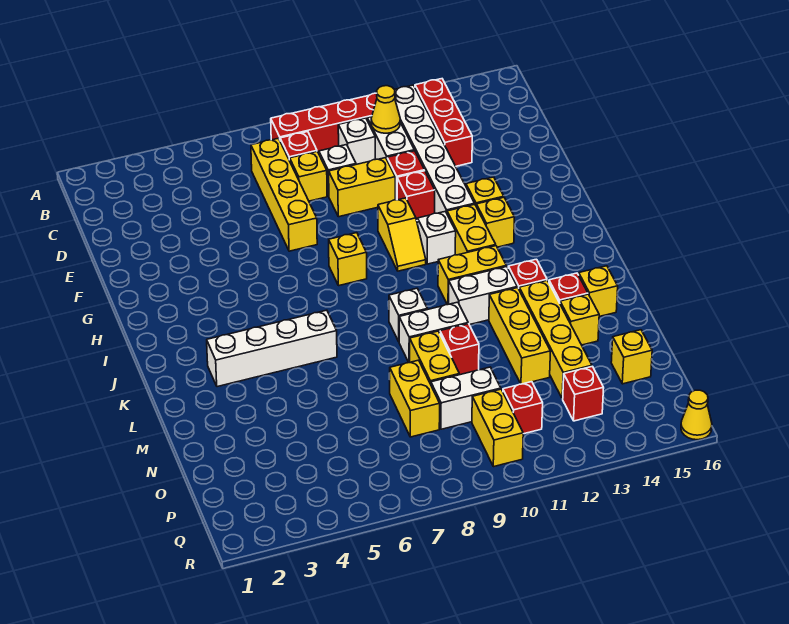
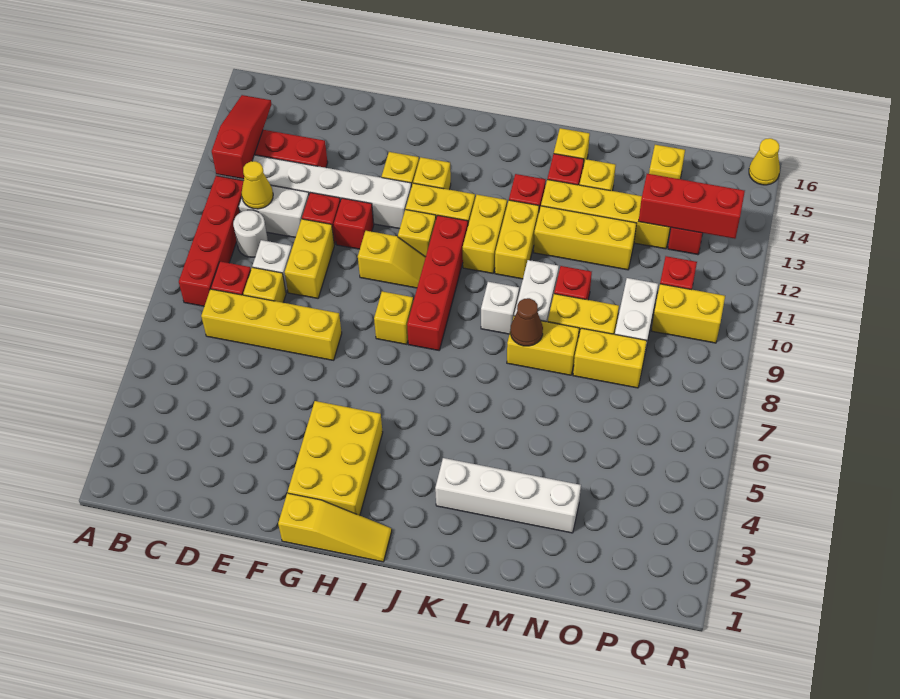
none -> red 1x3 slope [212,95,272,179]
white 1x1 brick [338,118,375,164] -> white 1x1 round brick [233,210,268,257]
none -> yellow 1x3 slope [278,493,392,562]
none -> yellow 2x3 brick [288,401,383,515]
white 1x1 brick [418,211,456,264] -> yellow 1x1 brick [398,210,436,257]
none -> red 1x4 brick [407,215,468,350]
white 1x4 brick [207,310,337,387] -> white 1x4 brick turned to [435,458,581,533]
white 1x2 brick [449,266,517,325] -> yellow 1x2 brick [495,200,539,279]
none -> yellow 1x2 brick [507,316,579,375]
none -> brown 1x1 cone [510,298,543,346]
none -> red 1x3 brick [639,174,745,239]

